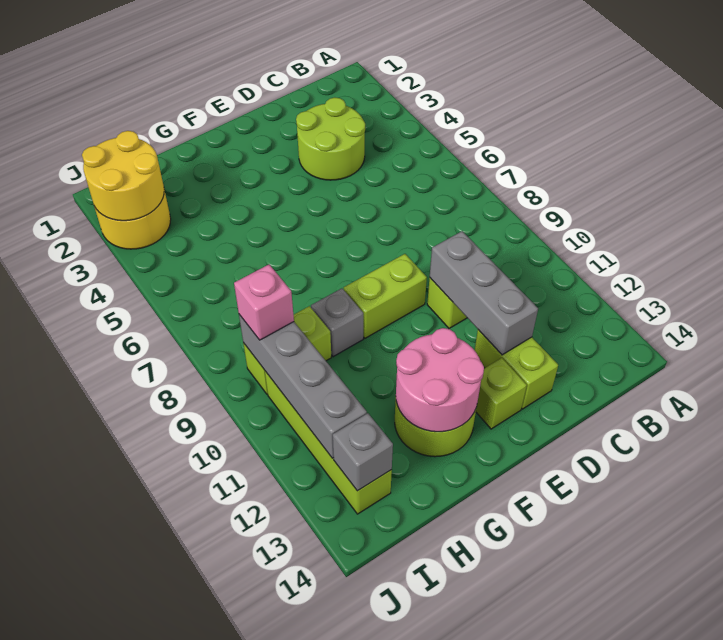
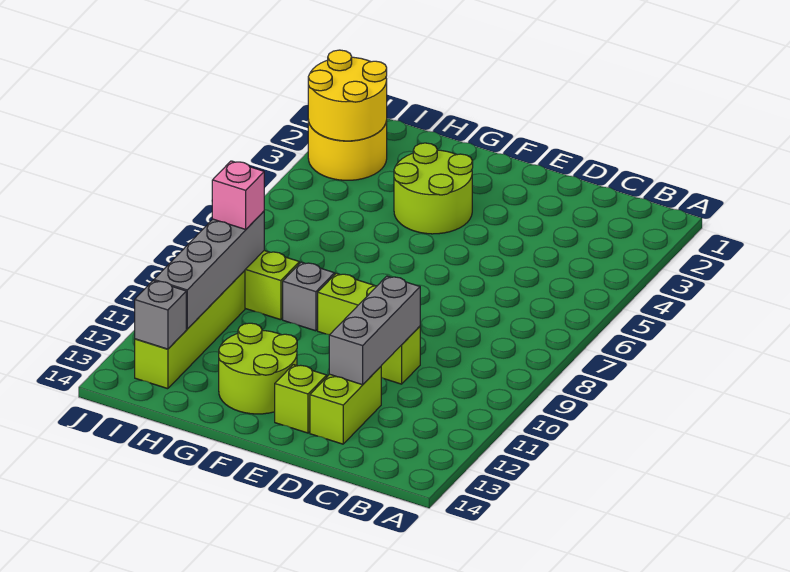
lime 2x2 round brick [296,97,365,180] -> lime 2x2 round brick moved to [394,143,473,234]
pink 2x2 round brick [396,328,484,432] -> none

